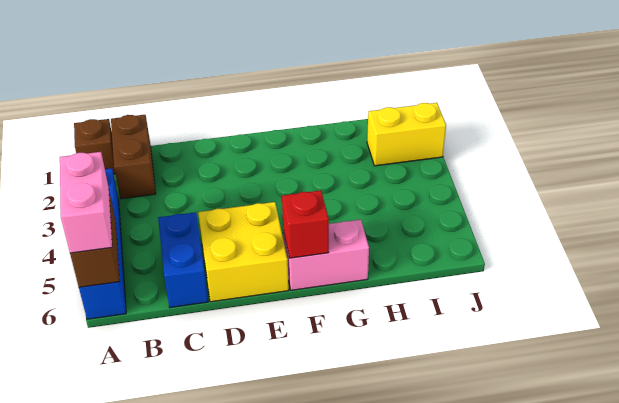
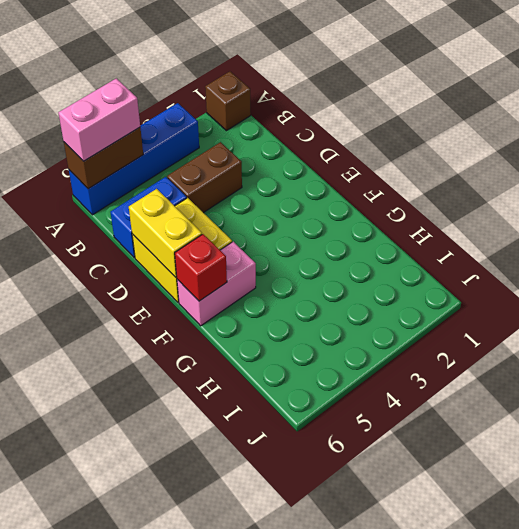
brown 1x2 brick [111,115,156,199] -> brown 1x2 brick moved to [167,142,242,213]
pink 1x2 brick [283,220,369,290] -> pink 1x2 brick turned to [177,242,256,326]
yellow 1x2 brick [367,103,446,166] -> yellow 1x2 brick moved to [129,189,202,277]

